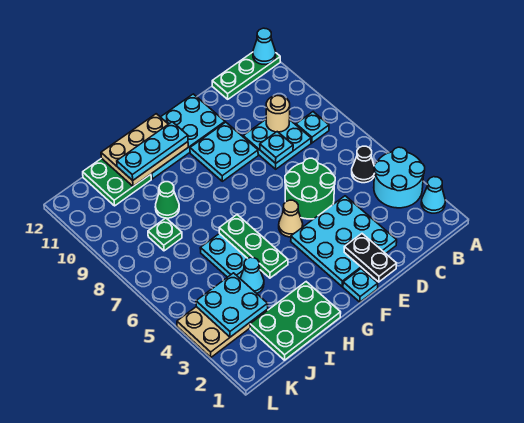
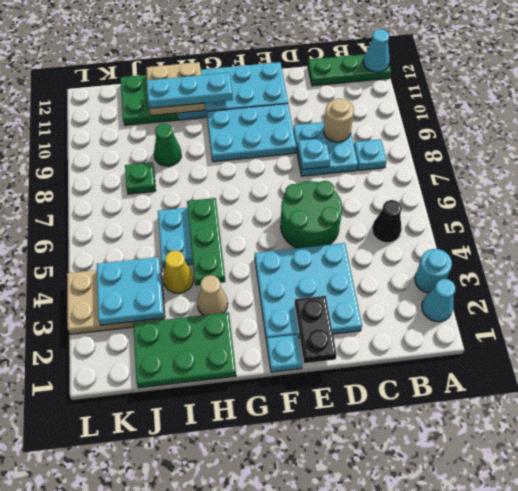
cyan 2x2 round brick [374,147,425,208] -> cyan 1x1 round brick [415,249,452,293]
cyan 2x2 plate [190,122,258,181] -> cyan 2x3 plate [207,104,296,162]
tan 1x1 cone [279,200,303,237] -> tan 1x1 cone moved to [197,275,228,315]
tan 2x3 plate [101,114,188,186] -> tan 2x2 plate [146,62,205,116]
cyan 1x1 cone [240,257,264,293] -> yellow 1x1 cone [163,250,193,293]

